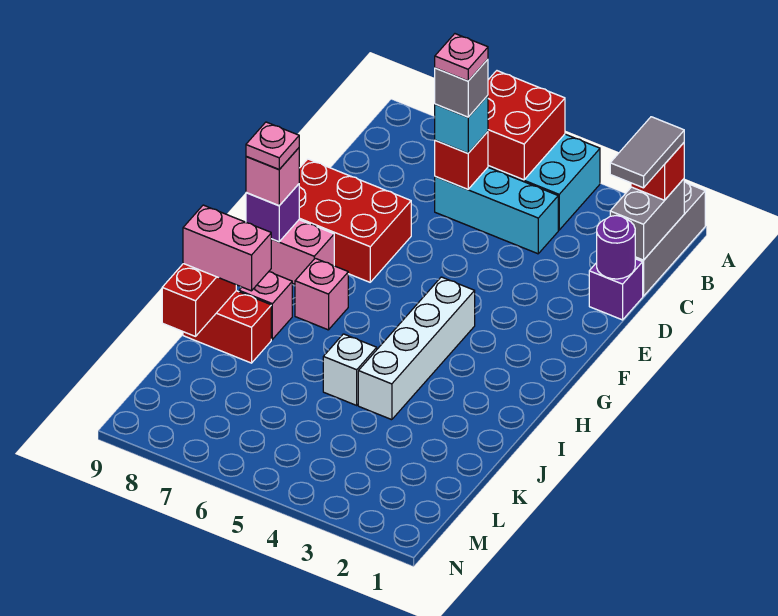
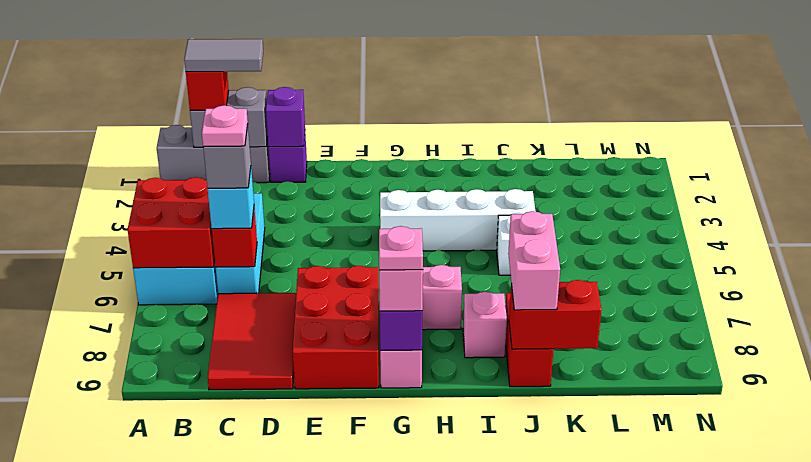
none -> red 2x3 tile [208,293,296,390]
purple 1x1 round brick [597,216,635,279] -> purple 1x1 brick [266,87,305,147]

